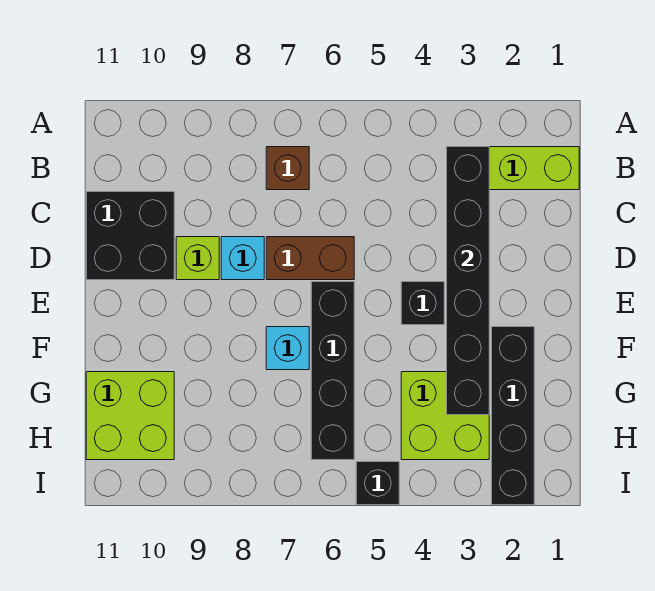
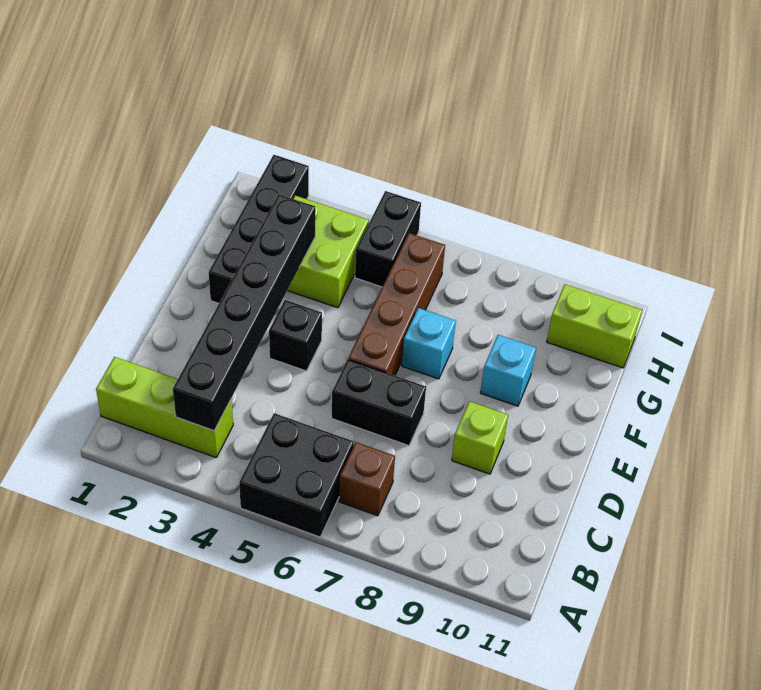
black 2x2 brick [86,192,174,280] -> black 2x2 brick moved to [239,413,354,537]
brown 1x2 brick [266,237,354,280] -> black 1x2 brick [331,360,426,446]
cyan 1x1 brick [221,237,264,280] -> cyan 1x1 brick moved to [480,335,536,406]
black 1x4 brick [311,282,354,460] -> brown 1x4 brick [348,233,445,375]
lime 2x2 brick [86,372,174,460] -> lime 1x2 brick [547,285,642,368]
black 1x1 brick [356,462,399,505] -> black 1x2 brick [355,191,421,287]

